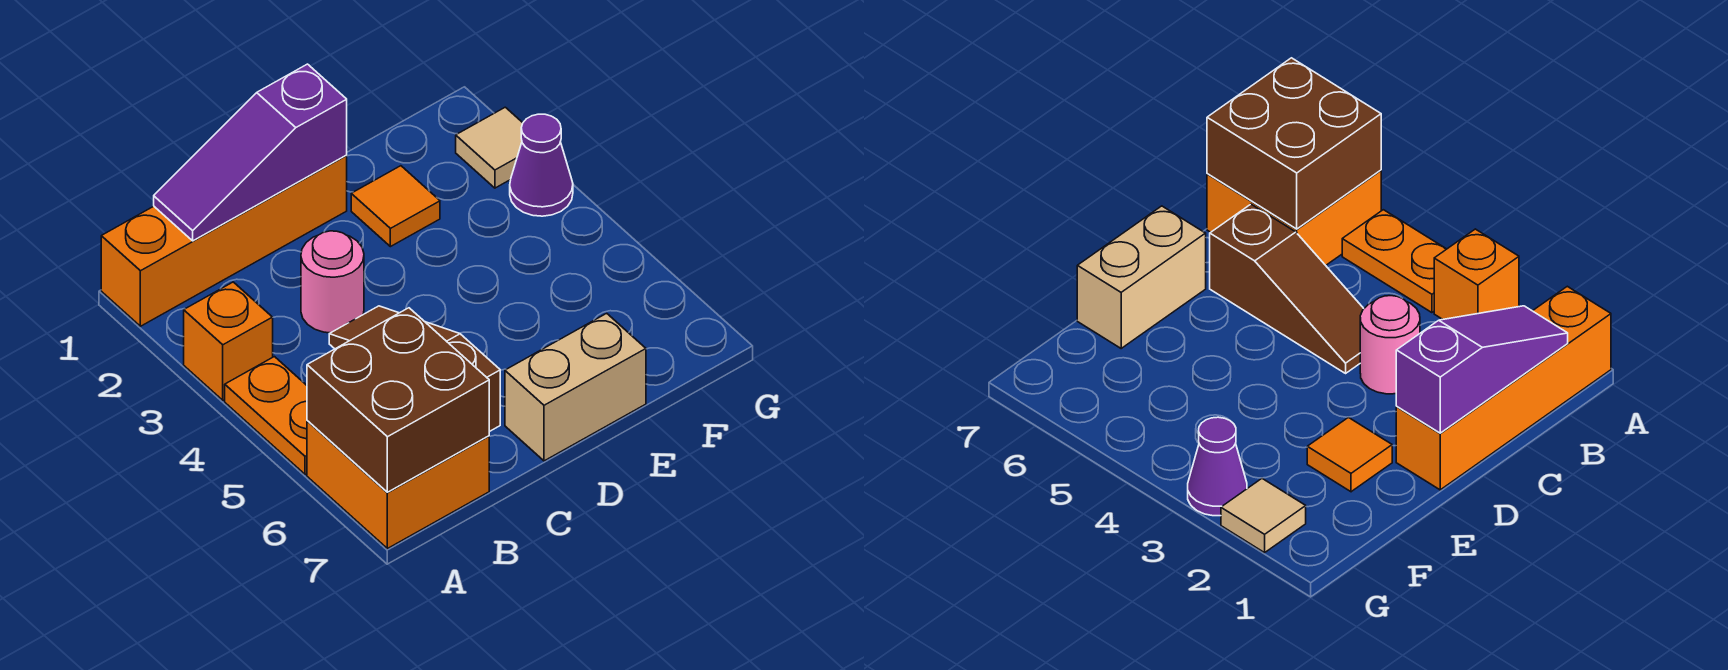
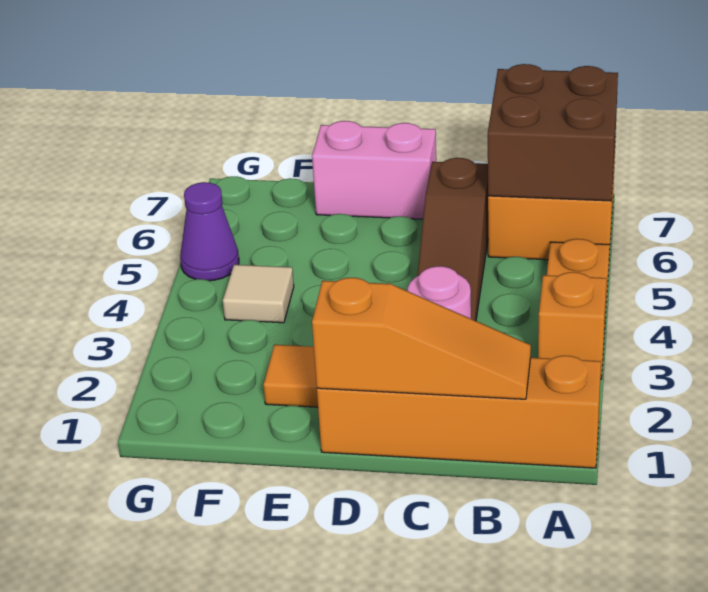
purple 1x3 slope [154,64,347,241] -> orange 1x3 slope [312,278,531,399]
tan 1x2 brick [505,313,646,461] -> pink 1x2 brick [312,121,436,219]
tan 1x1 tile [456,107,523,188] -> tan 1x1 tile moved to [223,265,294,323]
purple 1x1 cone [510,114,573,216] -> purple 1x1 cone moved to [180,182,239,281]

